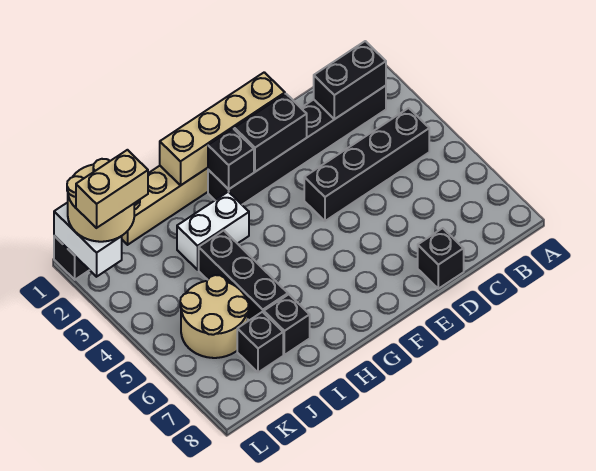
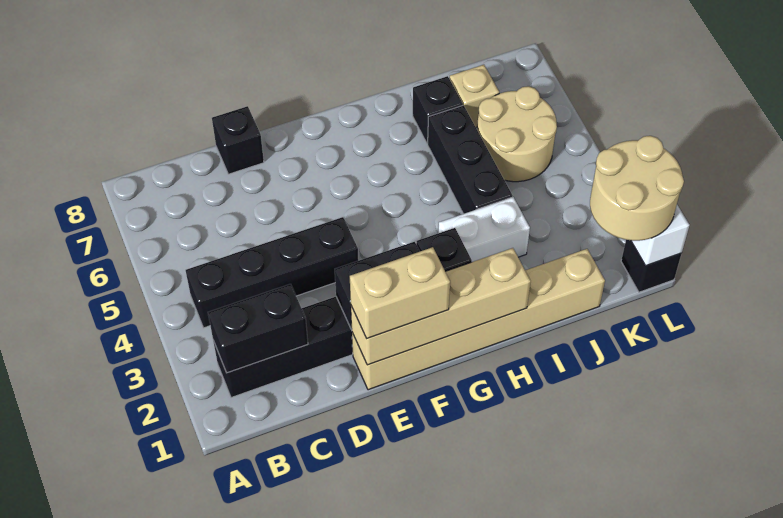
black 1x1 brick [237,312,283,372] -> tan 1x1 brick [449,65,499,127]
tan 1x2 brick [76,150,148,228] -> tan 1x2 brick moved to [350,247,450,338]

